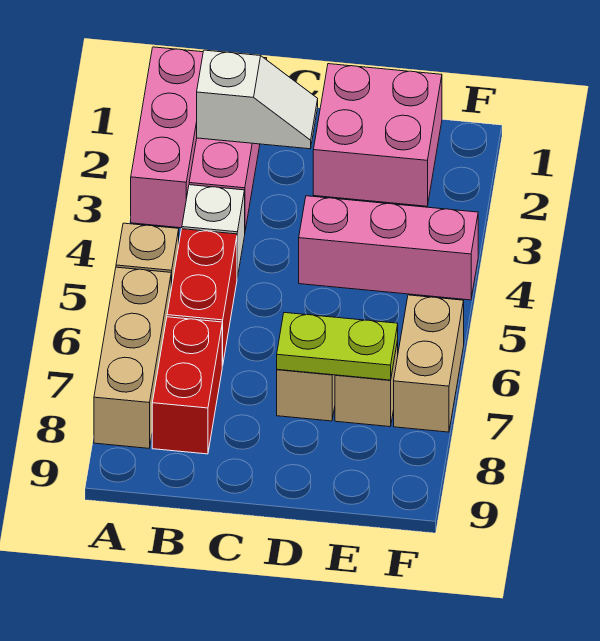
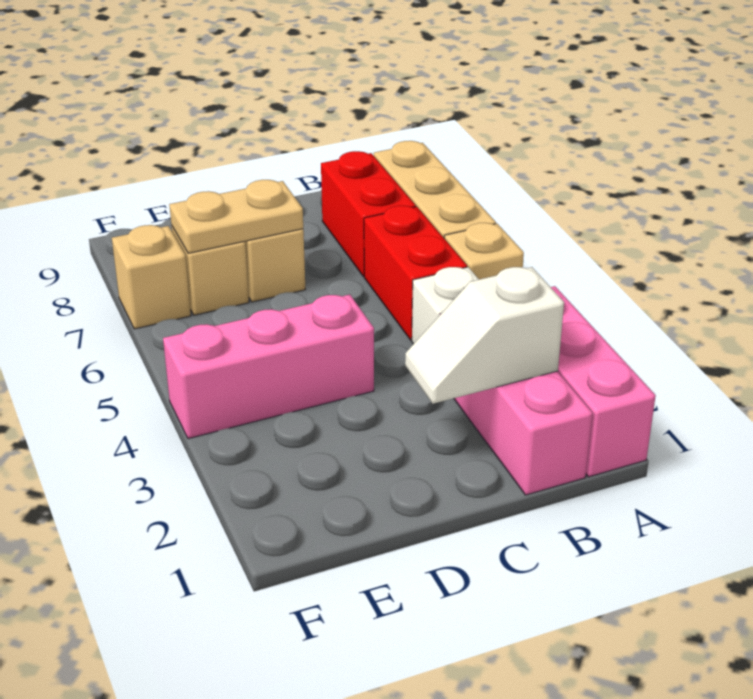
pink 2x2 brick [313,64,442,206] -> none
lime 1x2 plate [277,313,398,380] -> tan 1x2 plate [169,180,303,253]
tan 1x2 brick [394,295,464,432] -> tan 1x1 brick [112,225,191,329]

